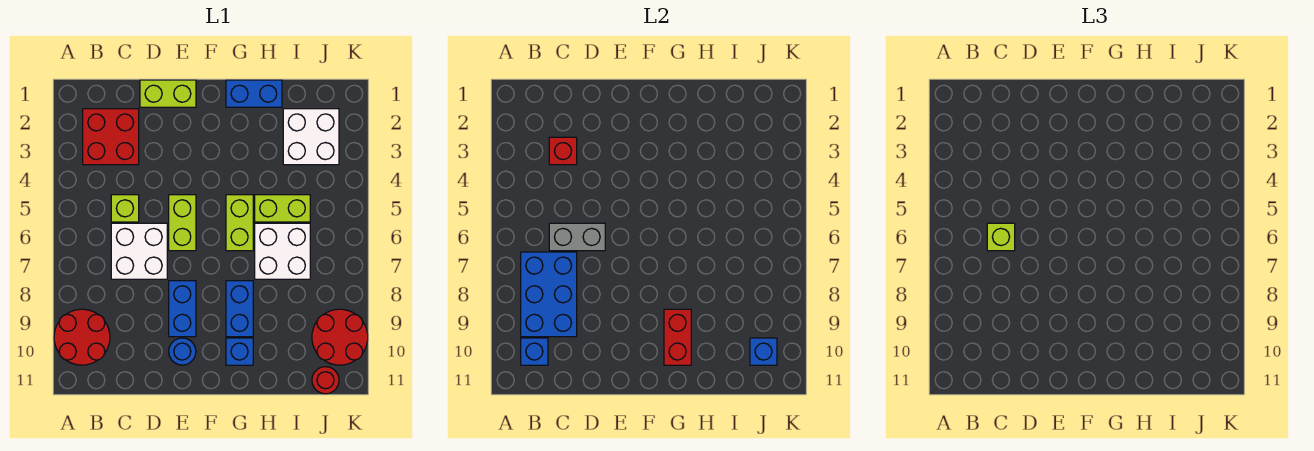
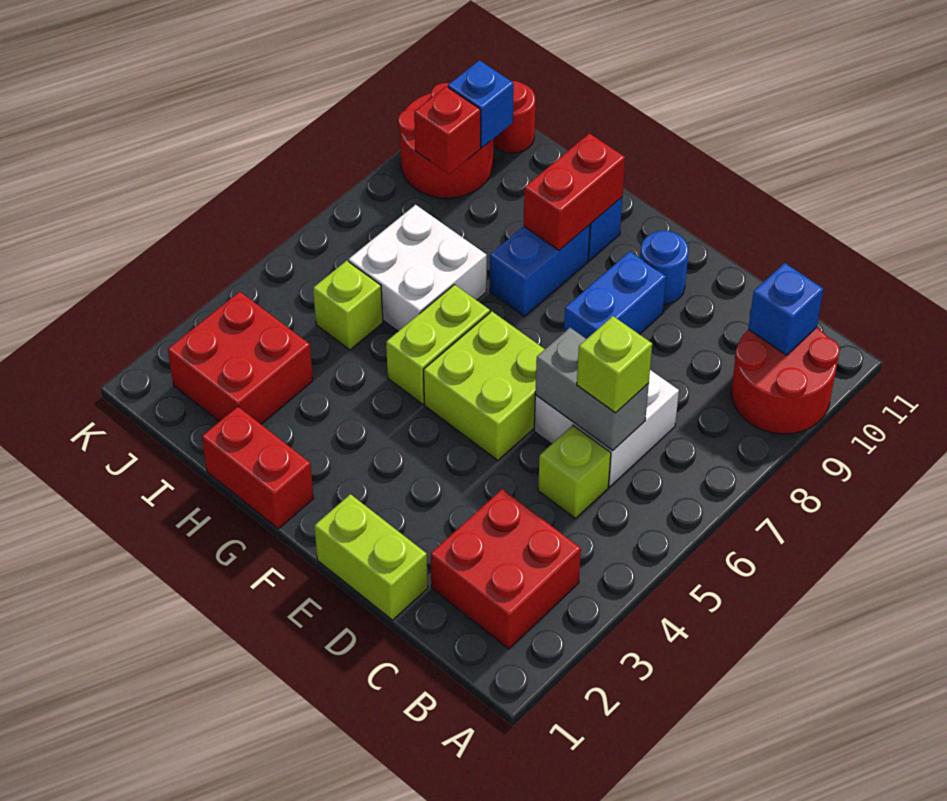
blue 2x3 brick [521,252,577,337] -> none
red 1x1 brick [549,137,577,165] -> red 1x1 brick moved to [414,86,481,174]
lime 1x2 brick [169,195,196,251] -> lime 2x2 brick [424,311,545,460]
blue 1x2 brick [226,80,282,107] -> red 1x2 brick [202,407,314,529]
lime 1x2 brick [255,195,310,222] -> lime 1x1 brick [313,261,383,350]
white 2x2 brick [283,109,339,165] -> red 2x2 brick [168,292,313,424]

